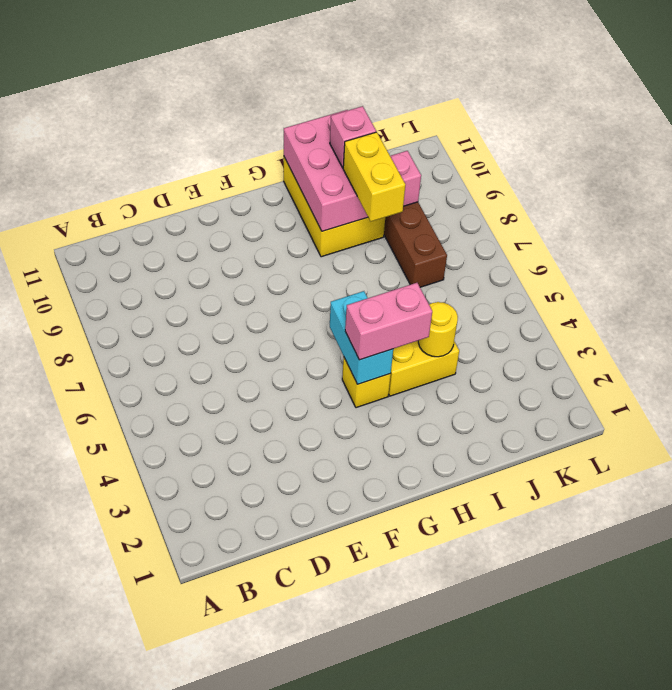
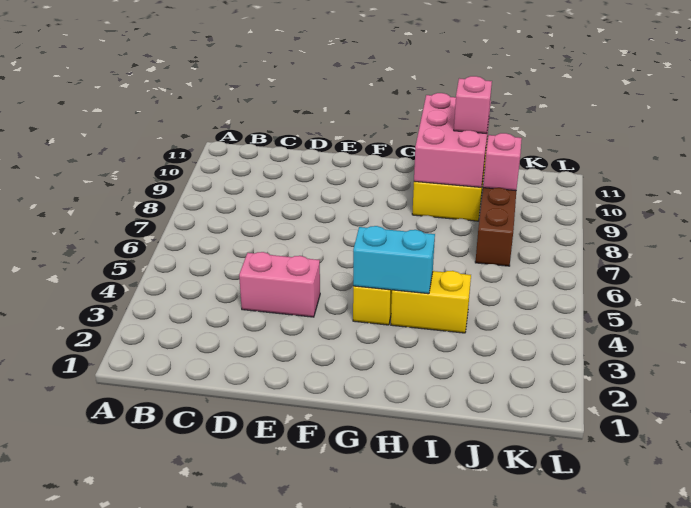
cyan 1x2 brick [330,291,393,384] -> cyan 1x2 brick turned to [353,226,435,294]
pink 1x2 brick [345,283,432,360] -> pink 1x2 brick moved to [239,252,320,317]
yellow 1x1 round brick [418,302,458,357] -> none
yellow 1x2 brick [343,132,405,221] -> none

